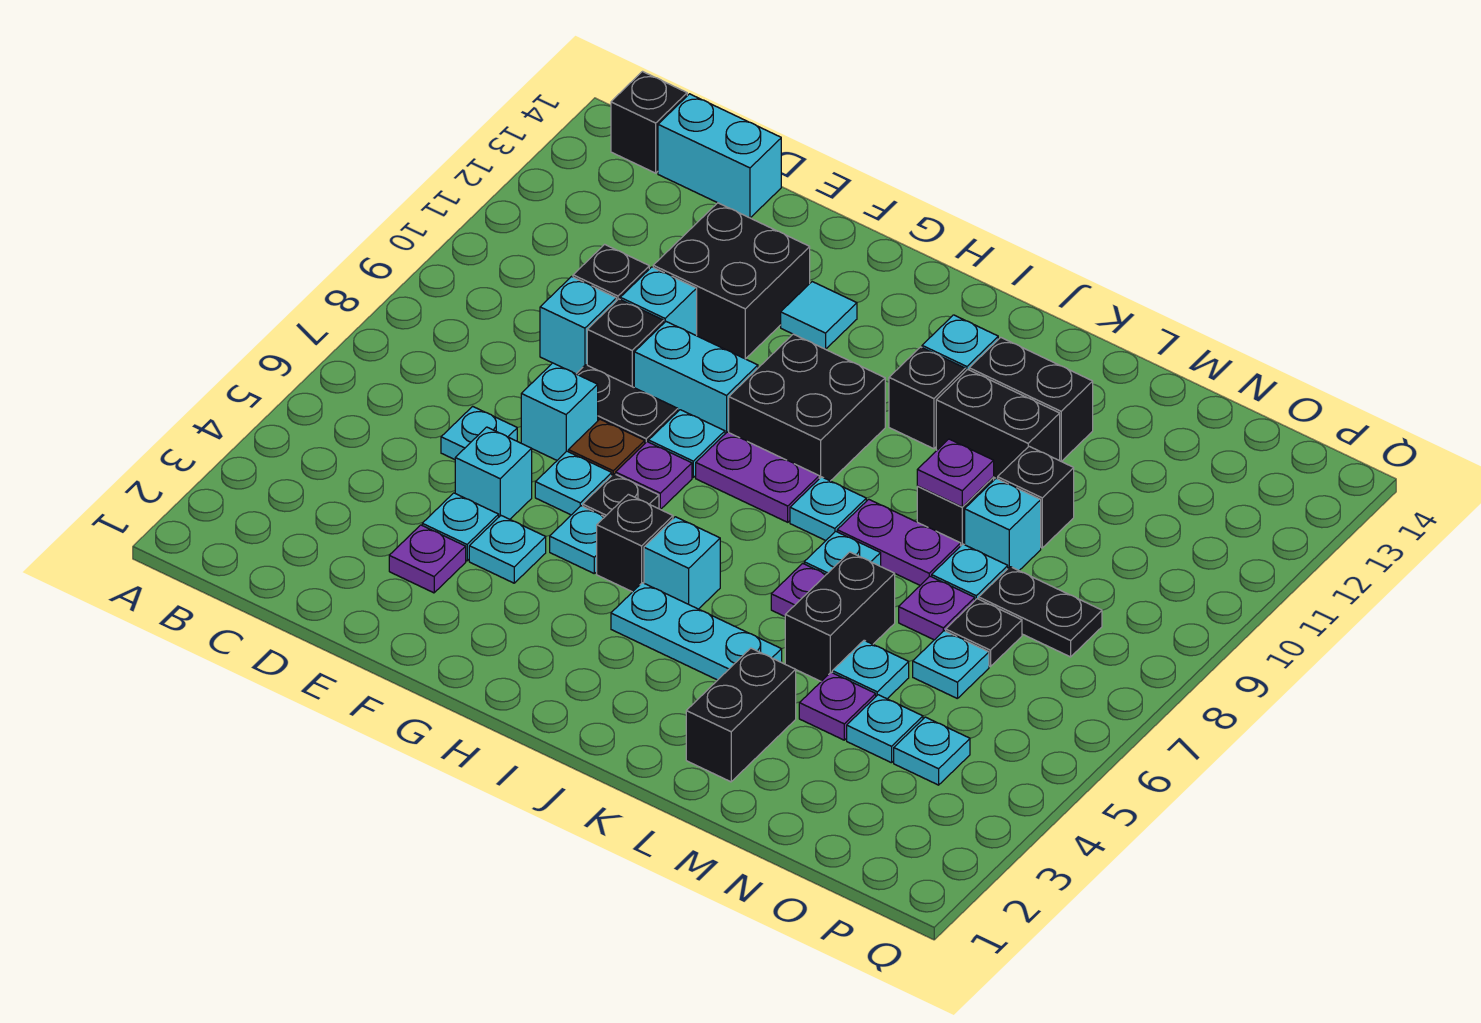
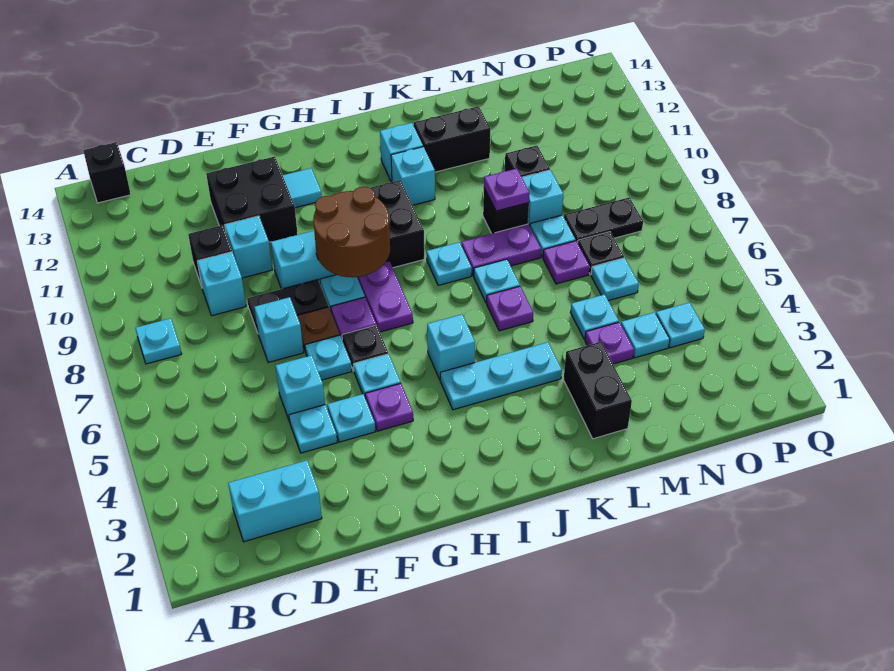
cyan 1x2 brick [658,94,781,218] -> cyan 1x2 brick moved to [228,460,322,542]
cyan 1x1 plate [441,406,517,460] -> cyan 1x1 plate moved to [136,318,181,364]
purple 1x1 plate [389,525,466,593] -> purple 1x1 plate moved to [365,383,413,431]
black 1x1 brick [587,299,664,387] -> none
none -> brown 2x2 round brick [313,187,390,277]
black 1x1 brick [597,494,673,592] -> none
purple 1x2 plate [696,432,819,522] -> purple 1x2 plate turned to [357,261,413,332]
black 1x1 brick [889,347,965,449] -> cyan 1x1 brick [391,147,435,205]
black 1x2 brick [936,369,1060,479] -> none
black 1x2 brick [785,552,895,681] -> none

